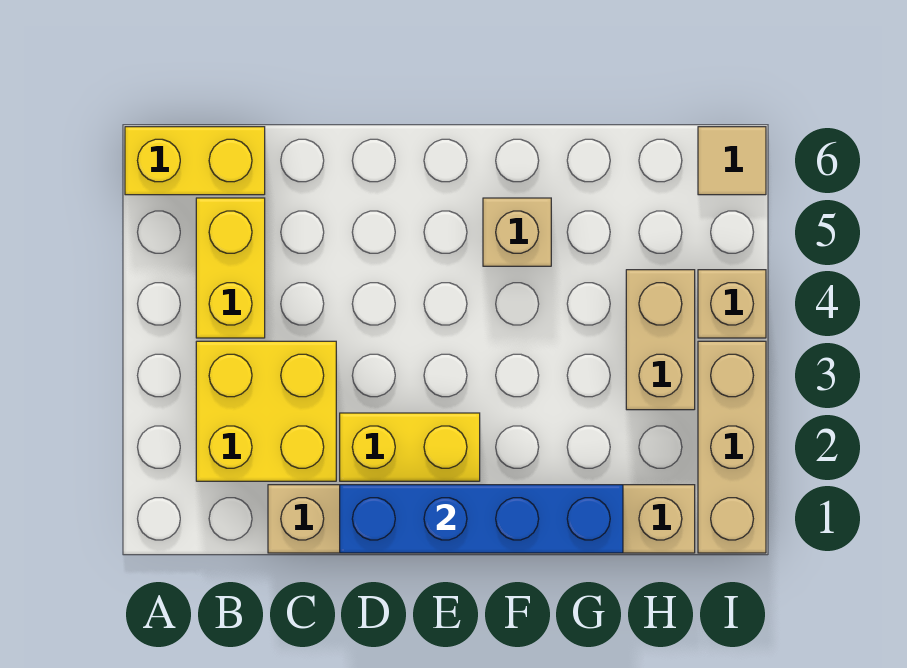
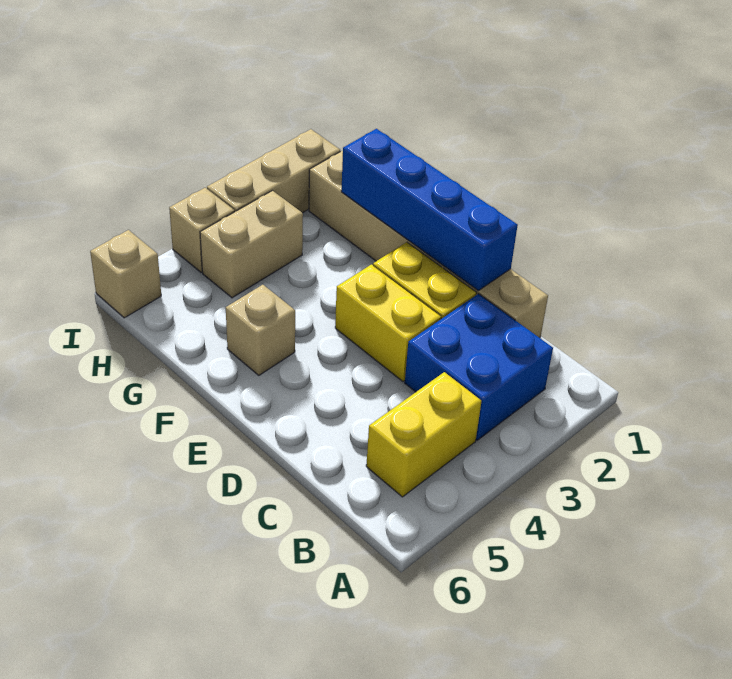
yellow 1x2 brick [125,127,265,195] -> yellow 1x2 brick moved to [335,265,441,381]
yellow 2x2 brick [196,341,336,481] -> blue 2x2 brick [405,294,553,440]
tan 1x1 tile [698,127,766,195] -> tan 1x1 brick [90,230,161,318]

